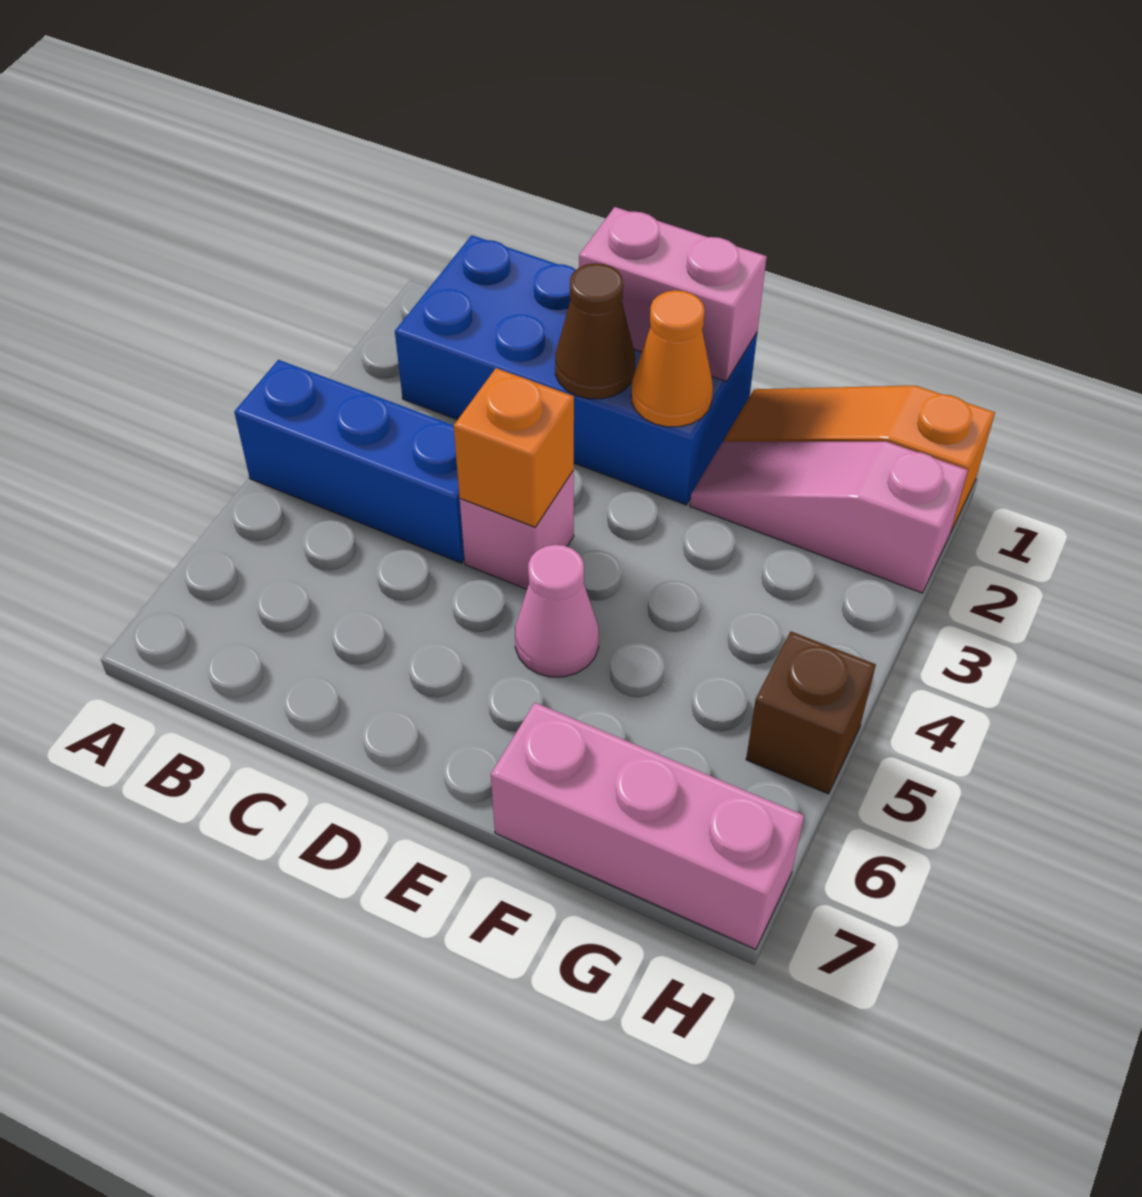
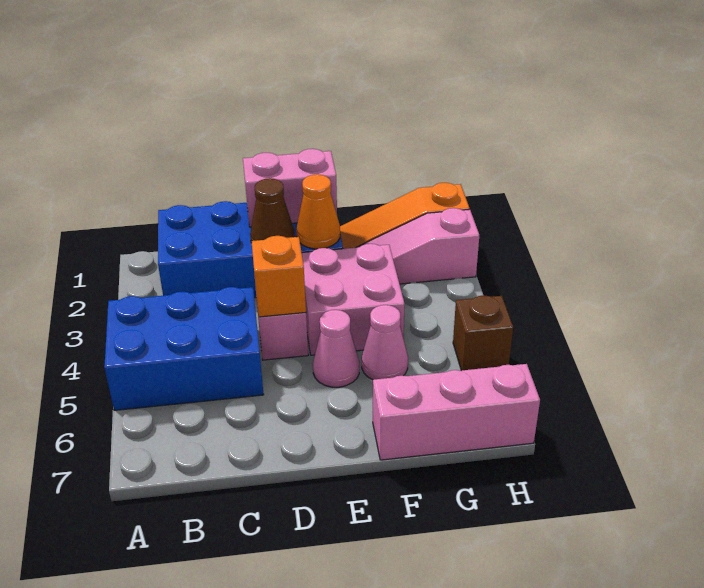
blue 1x3 brick [234,360,464,563] -> blue 2x3 brick [104,287,264,410]
none -> pink 2x2 brick [302,244,405,355]
none -> pink 1x1 cone [362,305,408,380]

